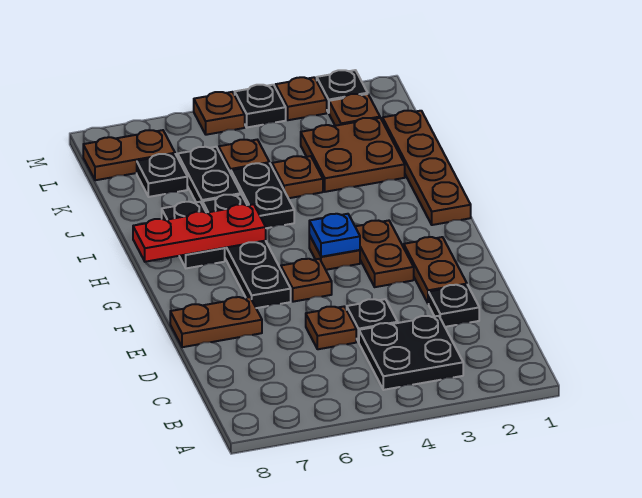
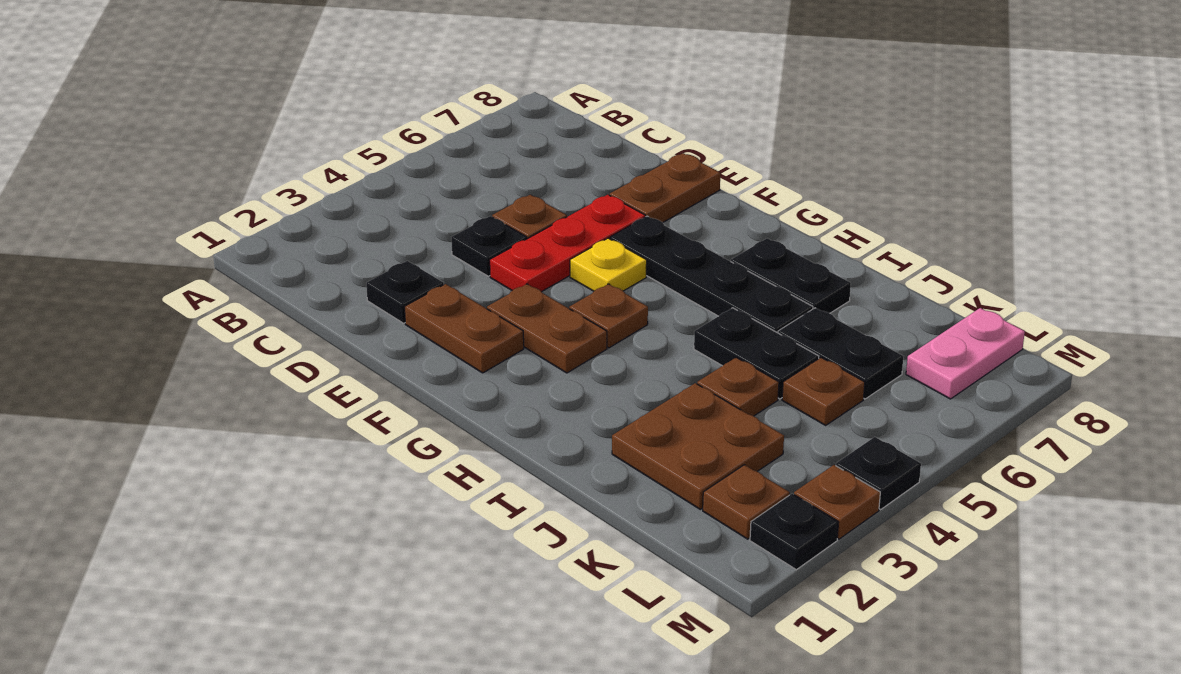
black 2x2 plate [359,316,463,390] -> none
brown 1x1 plate [281,259,332,302] -> yellow 1x1 plate [570,238,647,291]
blue 1x1 plate [309,214,360,257] -> none
brown 1x4 plate [383,111,471,225] -> none
red 1x3 plate [133,204,266,262] -> red 1x3 plate moved to [490,195,645,292]
black 1x1 plate [137,154,187,197] -> none
brown 1x2 plate [83,130,175,180] -> pink 1x2 plate [906,308,1025,399]
brown 1x1 plate [194,92,245,135] -> none

